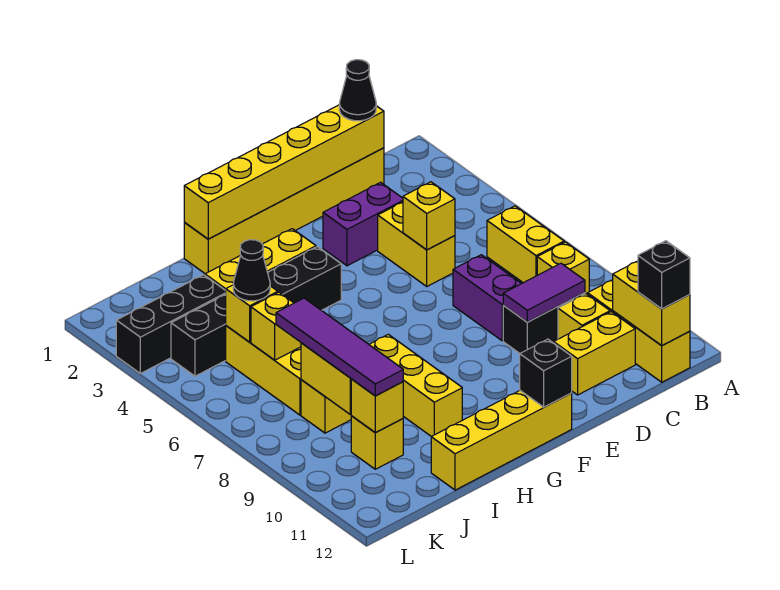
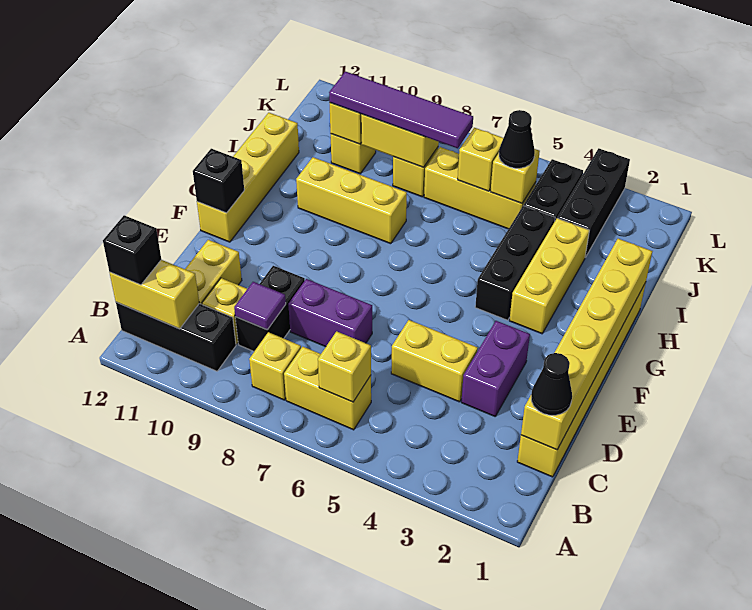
yellow 1x3 brick [588,280,690,382] -> black 1x3 brick [116,302,236,371]
purple 1x2 tile [503,263,585,322] -> purple 1x1 tile [234,282,286,330]
yellow 1x1 brick [403,182,455,250] -> yellow 1x1 brick moved to [318,331,371,402]

